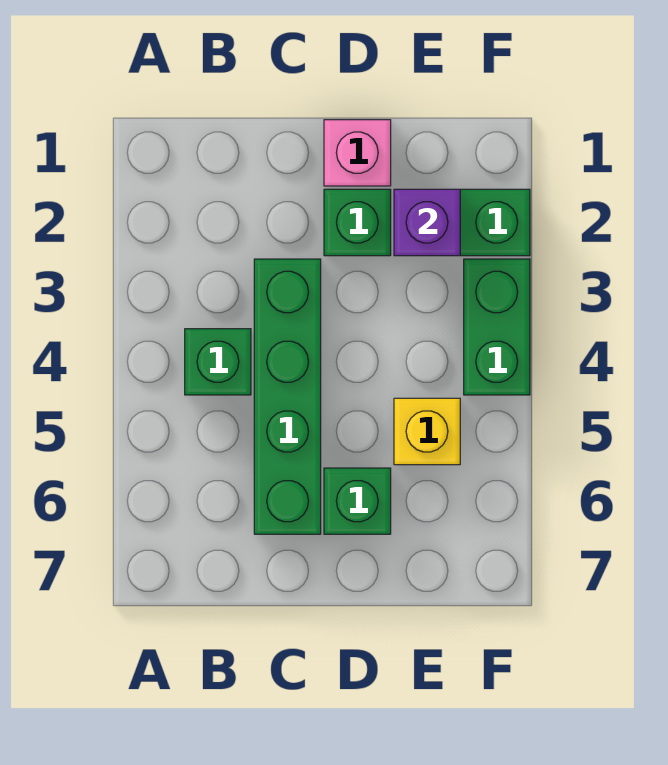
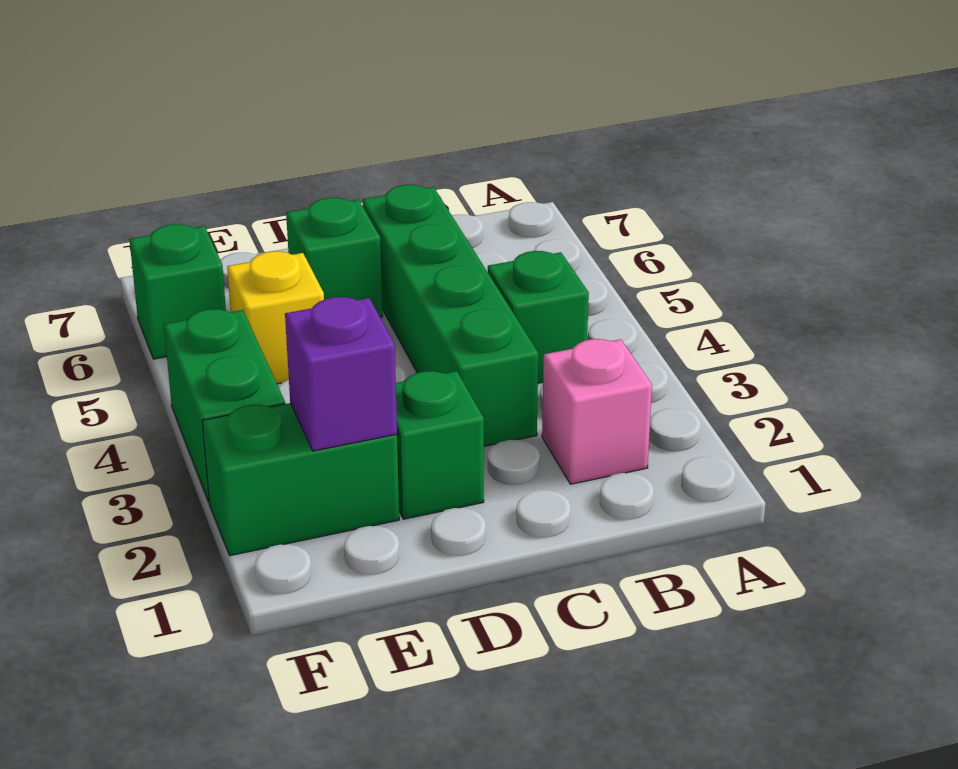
pink 1x1 brick [324,120,391,186] -> pink 1x1 brick moved to [542,339,652,484]
none -> green 1x1 brick [129,224,226,359]

